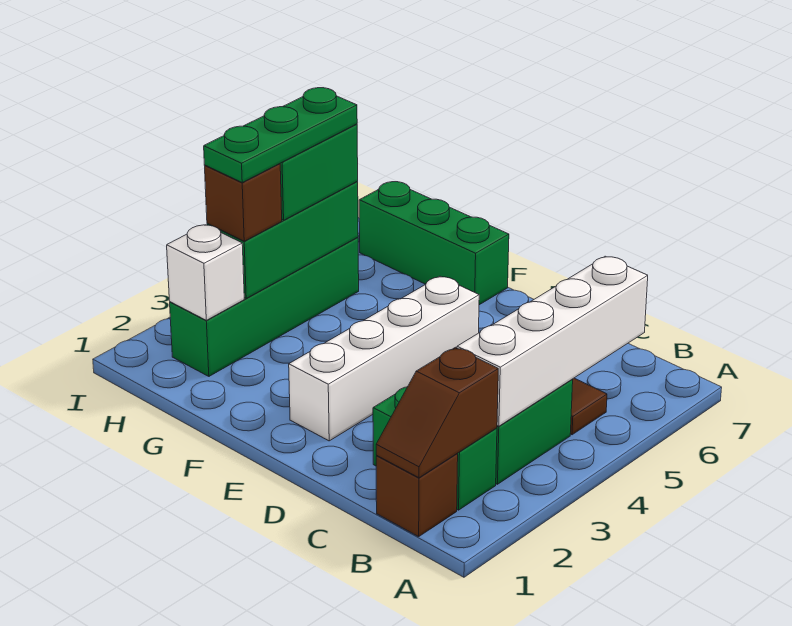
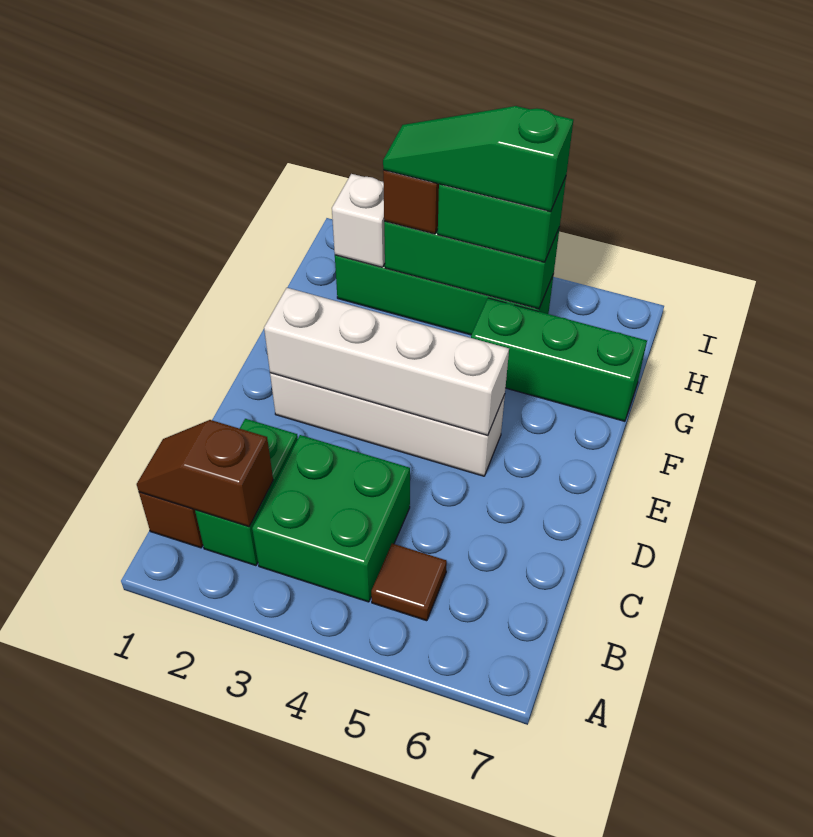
white 1x4 brick [457,256,648,426] -> white 1x4 brick moved to [264,288,509,435]
green 1x3 brick [359,182,509,305] -> green 1x3 brick turned to [471,298,647,421]
green 1x3 plate [204,88,357,182] -> green 1x3 slope [383,106,573,212]

